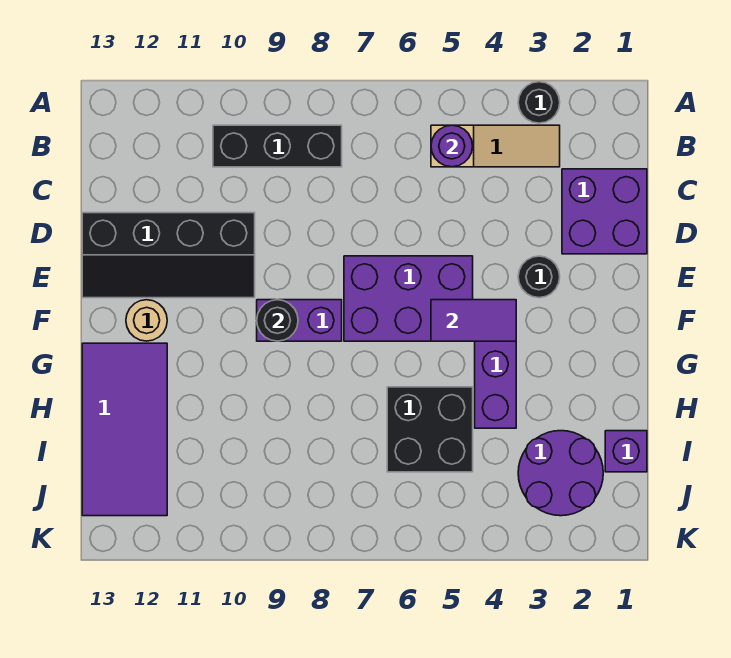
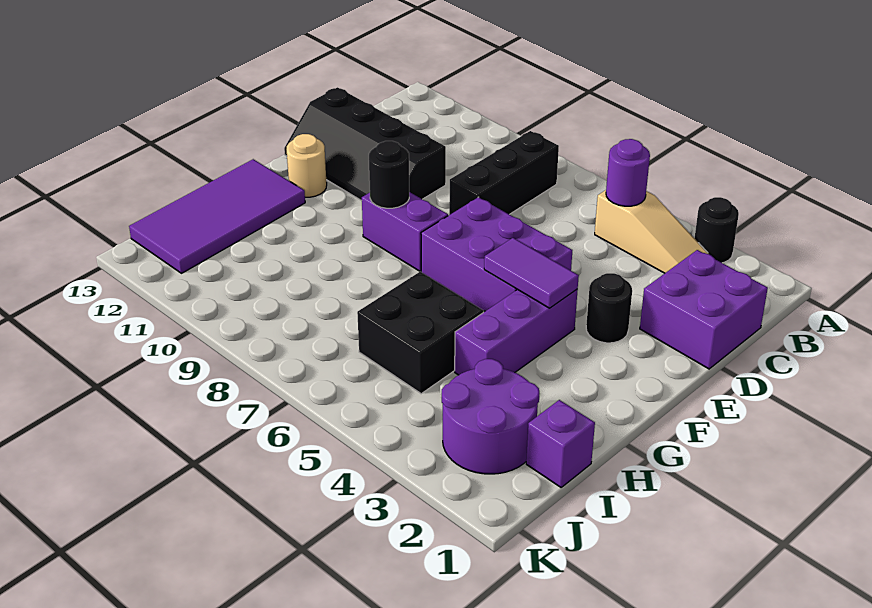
black 1x3 brick [213,125,342,167] -> black 1x3 brick turned to [449,131,559,215]

